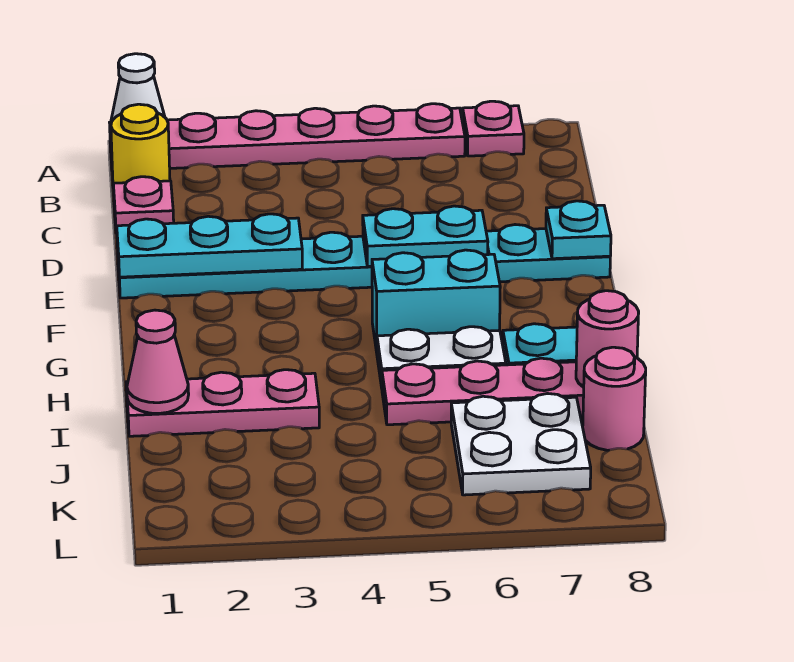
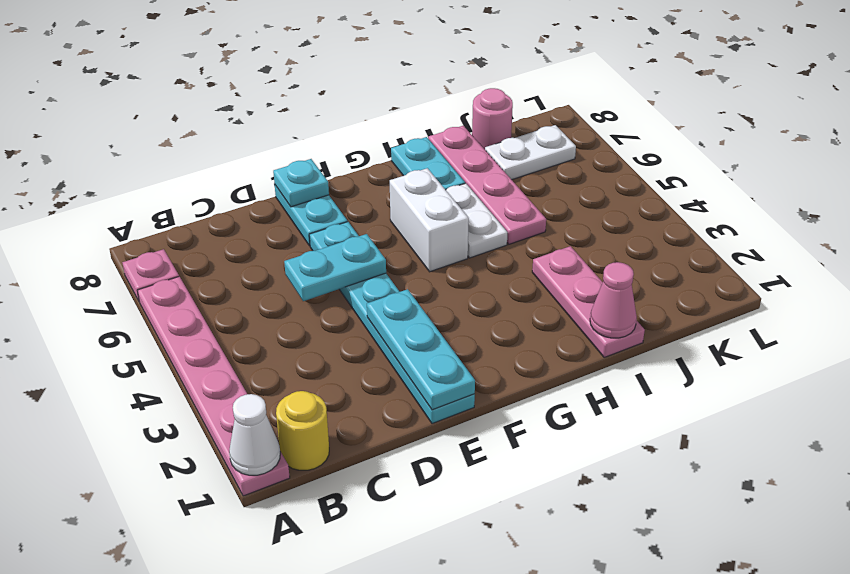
pink 1x1 plate [113,177,174,233] -> none
cyan 1x2 plate [363,206,488,267] -> cyan 1x2 plate turned to [284,234,386,301]
cyan 1x2 brick [372,250,500,352] -> white 1x2 brick [390,168,469,272]
pink 1x1 round brick [576,291,639,387] -> none
white 2x2 plate [451,394,591,495] -> white 1x2 plate [485,125,576,180]

